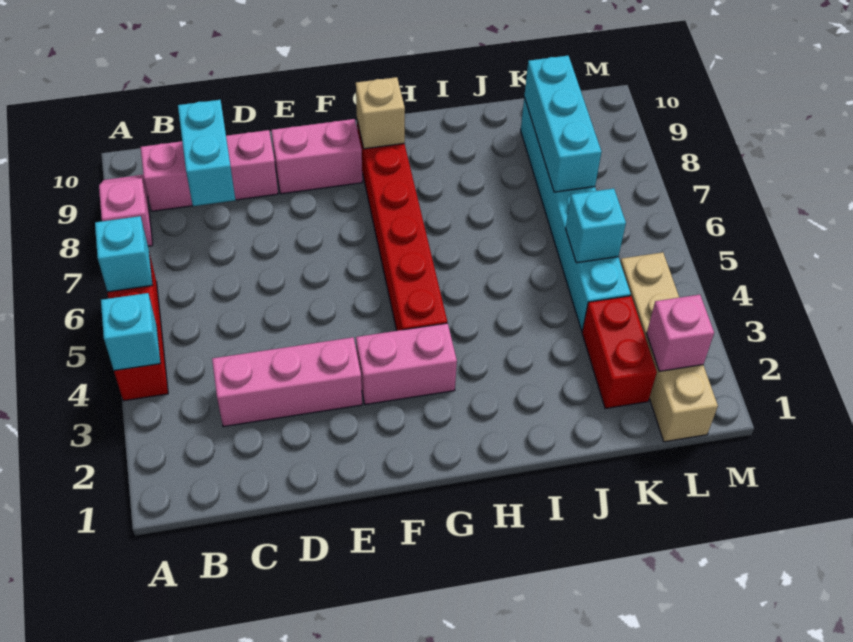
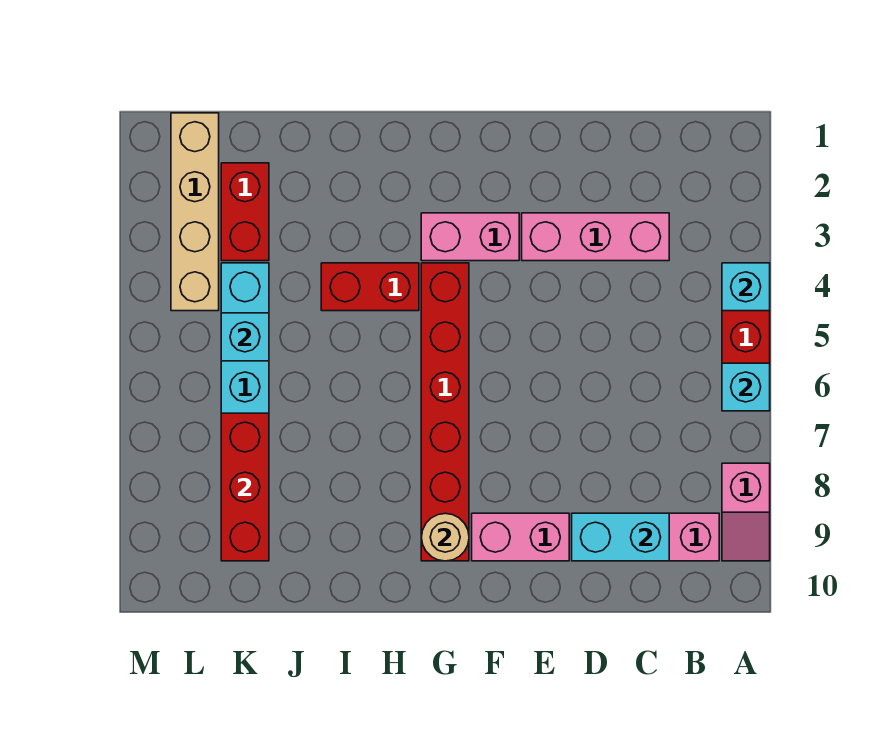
cyan 1x2 brick [178,100,235,206] -> cyan 1x2 brick turned to [572,513,669,561]
tan 1x1 brick [356,77,405,149] -> tan 1x1 round brick [421,513,469,561]
none -> red 1x2 brick [321,263,419,311]
cyan 1x3 brick [524,56,601,192] -> red 1x3 brick [221,413,269,561]
pink 1x1 brick [647,295,714,371] -> none

